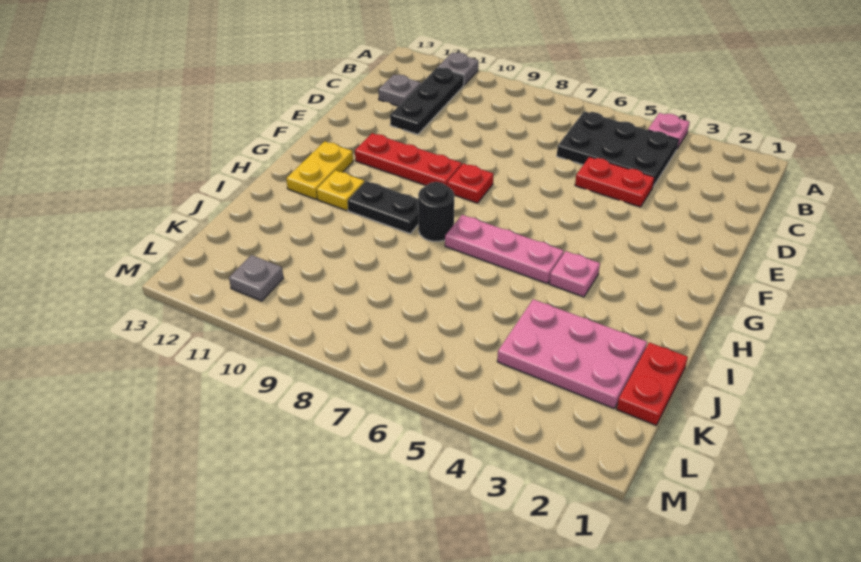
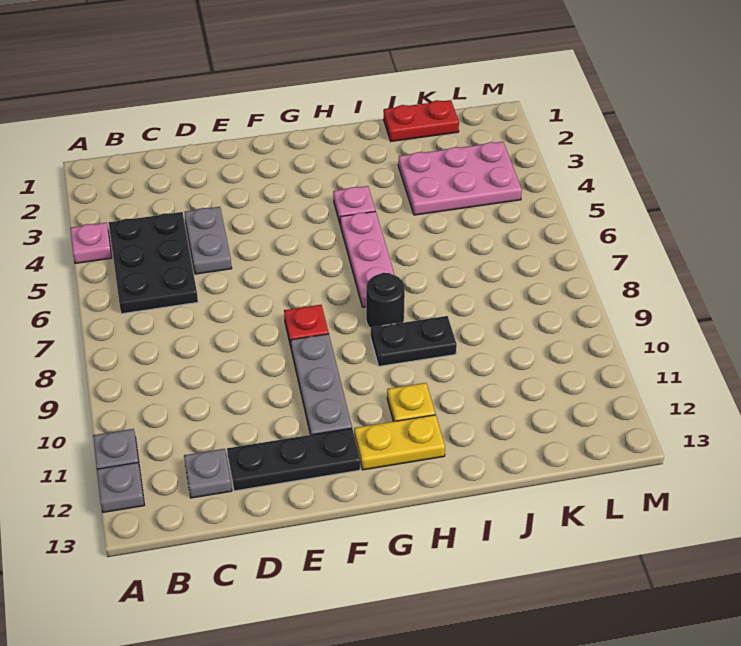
black 1x3 plate [390,67,464,134] -> black 1x3 plate moved to [227,428,360,491]
red 1x2 plate [575,157,655,207] -> grey 1x2 plate [185,207,232,274]
red 1x3 plate [355,133,462,186] -> grey 1x3 plate [291,334,352,435]
black 1x2 plate [348,181,418,233] -> black 1x2 plate turned to [371,316,457,366]
pink 2x3 plate [497,299,647,409] -> pink 2x3 plate turned to [398,142,522,215]
grey 1x1 plate [229,255,283,301] -> grey 1x1 plate moved to [97,463,144,512]

